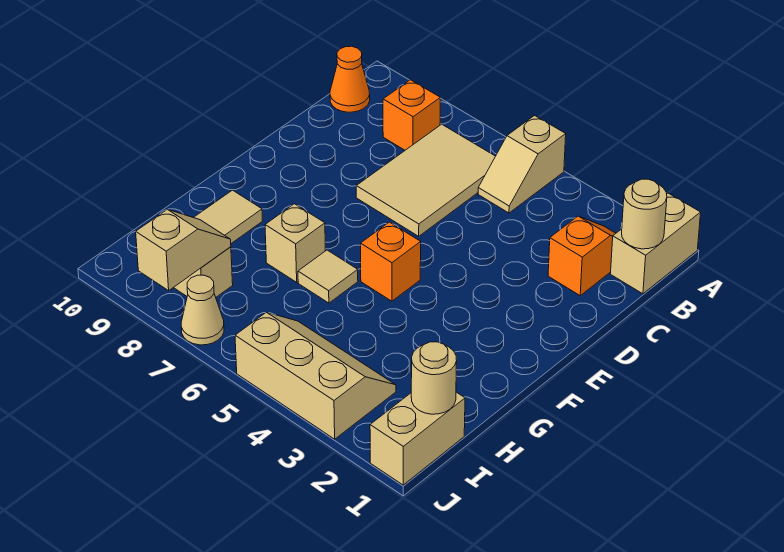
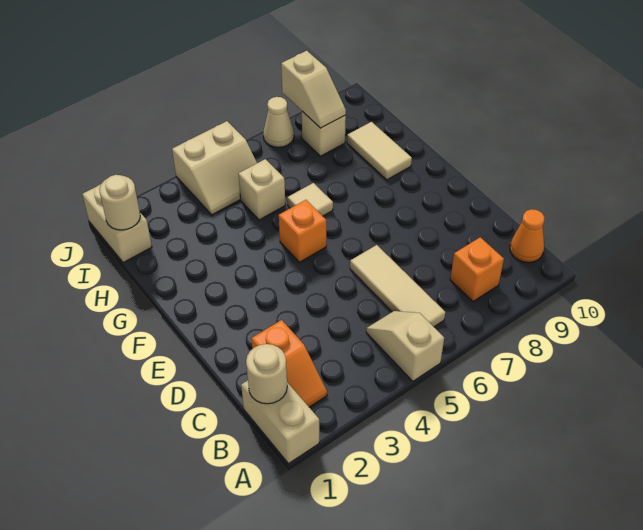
tan 2x3 tile [356,124,495,236] -> tan 1x3 tile [350,245,445,327]
tan 1x1 brick [265,204,325,282] -> tan 1x1 brick moved to [238,159,285,220]
tan 2x3 slope [235,312,396,439] -> tan 2x2 slope [172,121,257,215]

